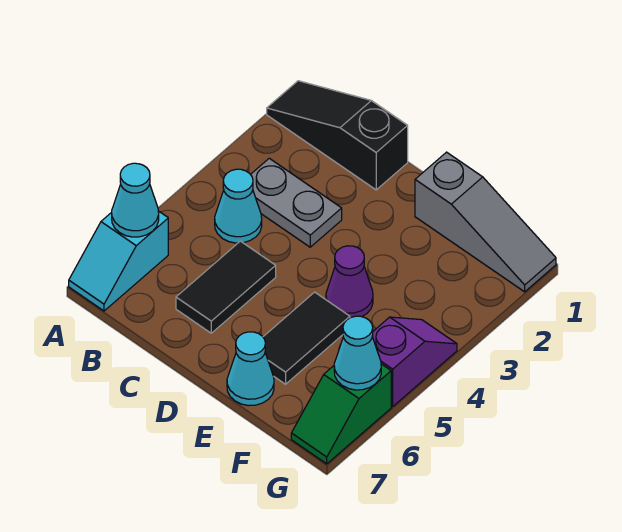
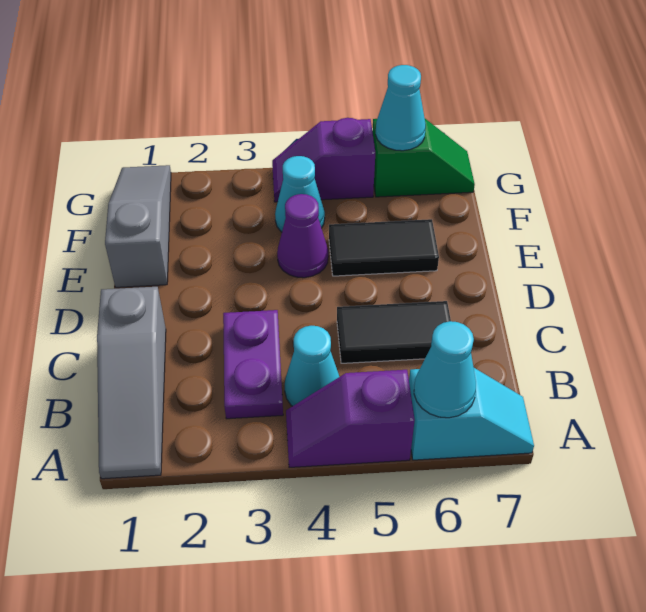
black 1x3 slope [267,81,408,190] -> grey 1x3 slope [97,287,166,479]
none -> purple 1x2 slope [286,370,415,467]
grey 1x2 plate [251,158,342,247] -> purple 1x2 plate [223,310,283,419]
cyan 1x1 cone [227,332,274,406] -> cyan 1x1 cone moved to [275,156,325,232]

